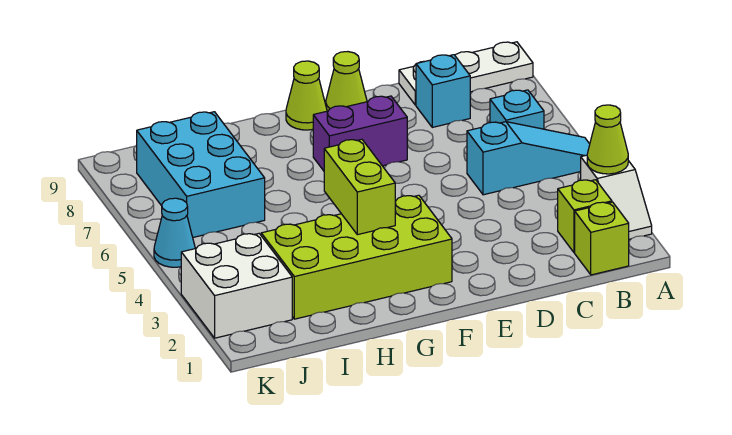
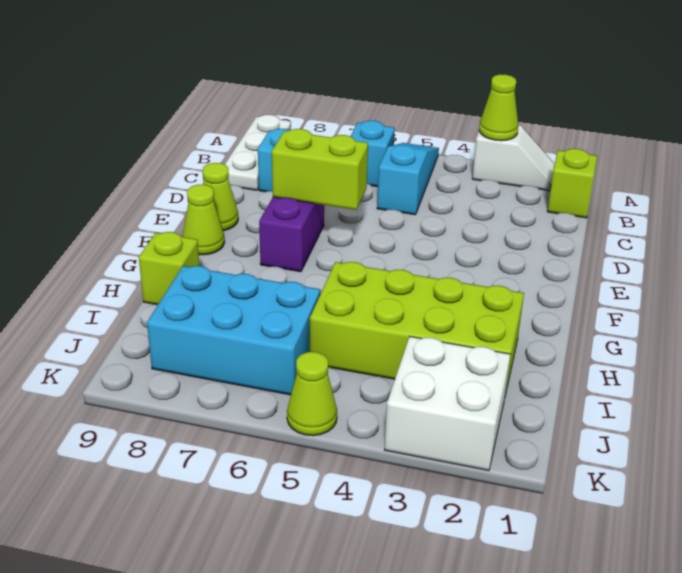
lime 1x1 brick [558,180,612,252] -> lime 1x1 brick moved to [139,232,199,305]
lime 2x4 brick [261,195,452,319] -> lime 2x4 brick turned to [310,262,524,395]
lime 1x2 brick [324,139,395,235] -> lime 1x2 brick moved to [272,129,368,210]
cyan 1x1 cone [154,198,195,267] -> lime 1x1 cone [287,352,337,436]

